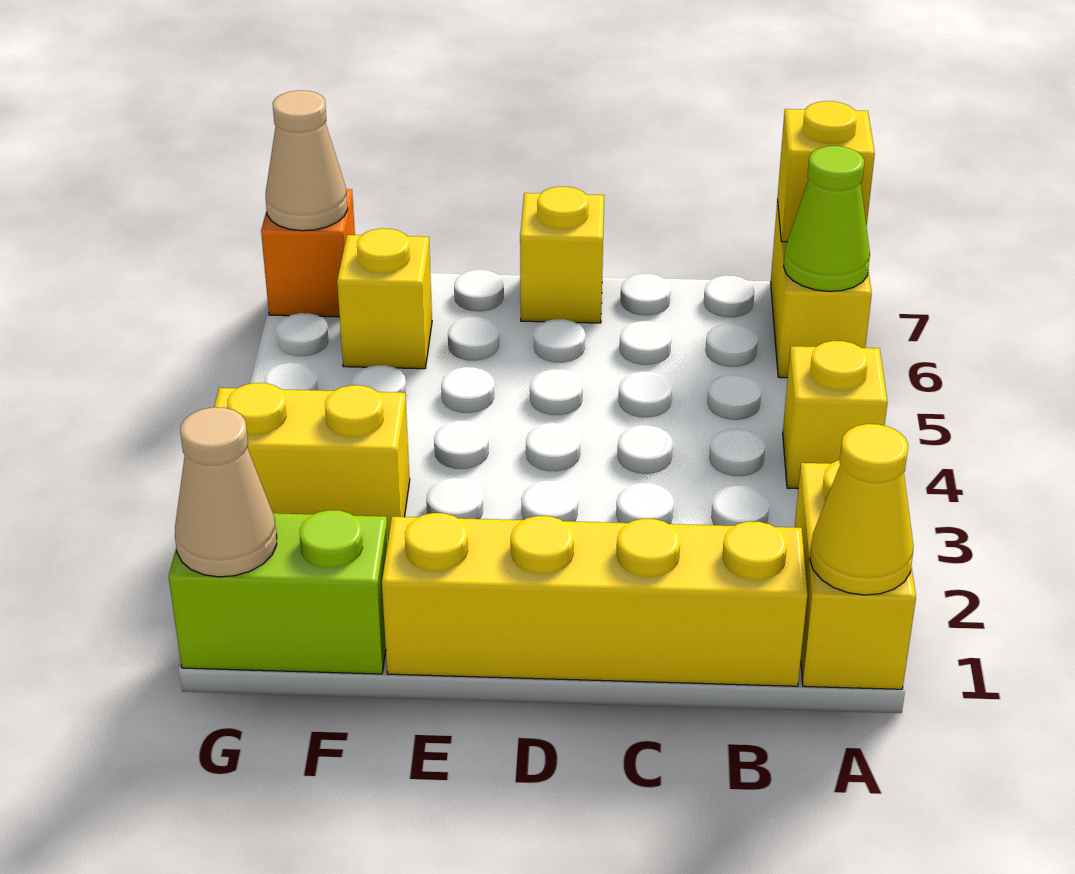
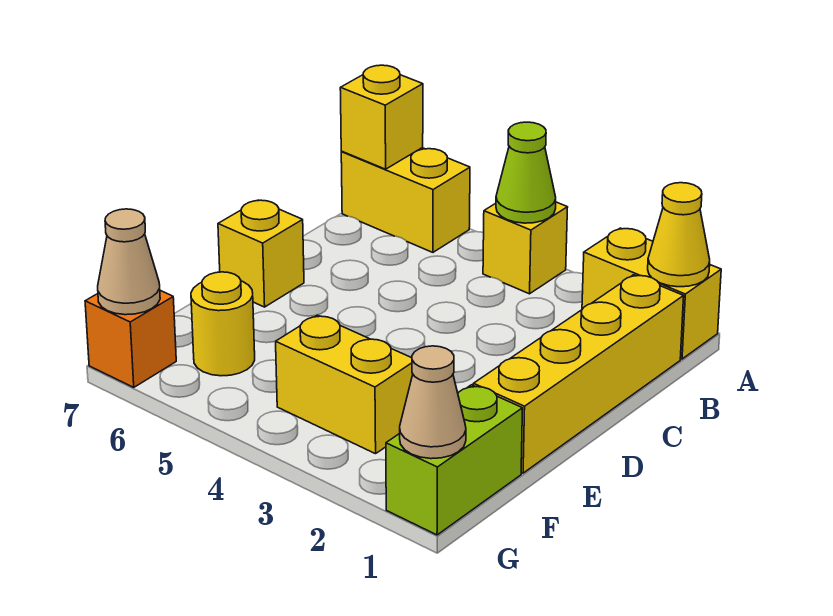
lime 1x1 cone [784,146,870,291] -> lime 1x1 cone moved to [496,122,556,223]
yellow 1x2 brick [214,383,410,537] -> yellow 1x2 brick turned to [276,315,413,454]
yellow 1x1 brick [337,228,432,369] -> yellow 1x1 round brick [191,272,255,376]

